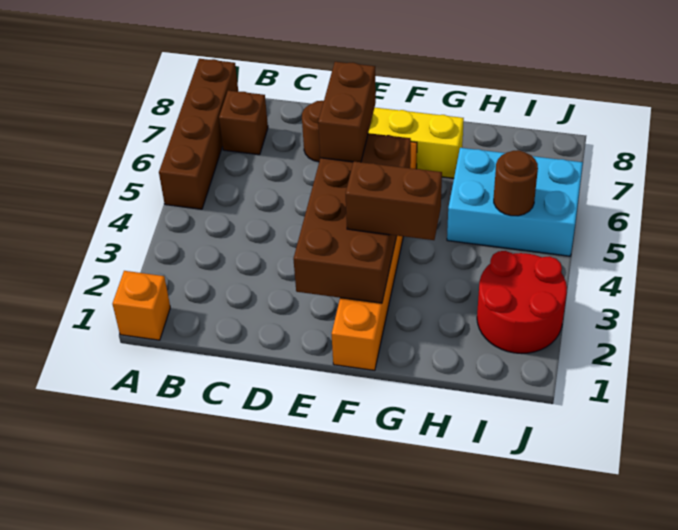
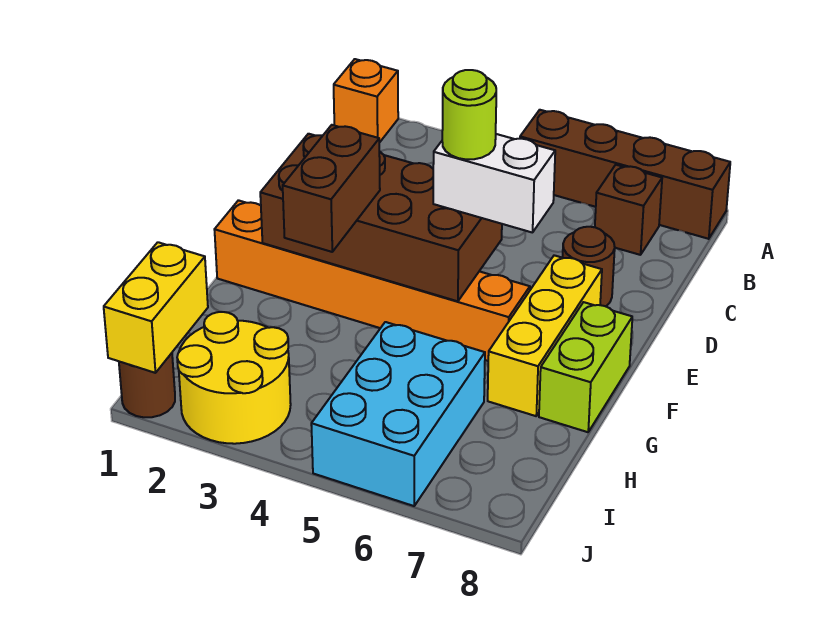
brown 1x2 brick [318,62,376,162] -> white 1x2 brick [433,134,555,233]
none -> lime 1x1 round brick [442,70,496,159]
none -> lime 1x2 brick [539,302,632,432]
none -> yellow 1x2 brick [104,242,208,373]
red 2x2 round brick [477,251,567,353] -> yellow 2x2 round brick [177,312,291,444]
brown 1x1 round brick [494,150,538,216] -> brown 1x1 round brick moved to [119,353,175,417]

